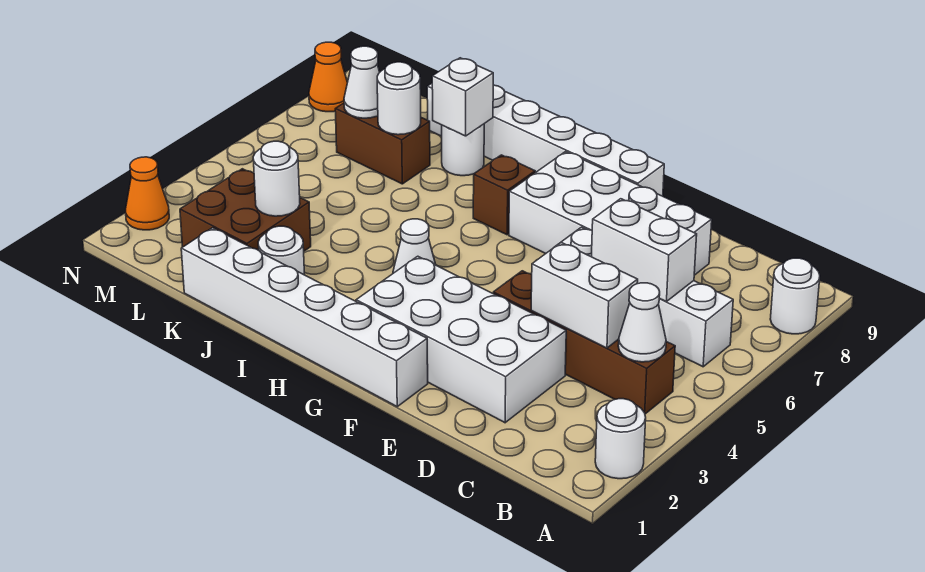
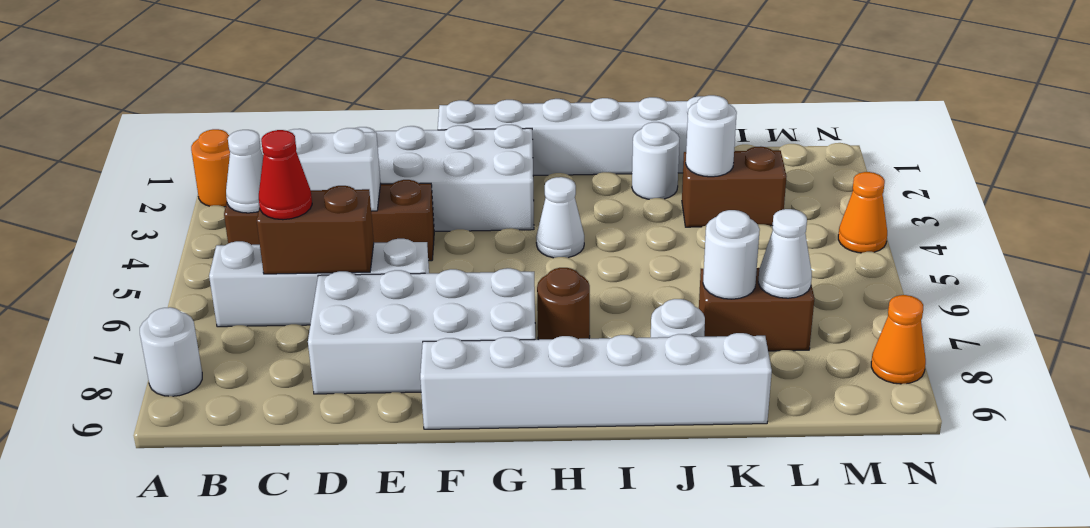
white 1x1 round brick [595,399,646,479] -> orange 1x1 round brick [191,129,230,207]
white 1x2 brick [591,199,697,302] -> brown 1x2 brick [257,186,374,274]
none -> red 1x1 cone [259,130,312,220]
brown 1x1 brick [473,155,535,235] -> brown 1x1 round brick [537,268,590,340]
white 1x1 brick [432,58,493,136] -> none
brown 2x2 brick [180,169,311,251] -> brown 1x2 brick [682,146,787,227]
orange 1x1 cone [126,157,169,230] -> orange 1x1 cone moved to [838,172,887,253]

